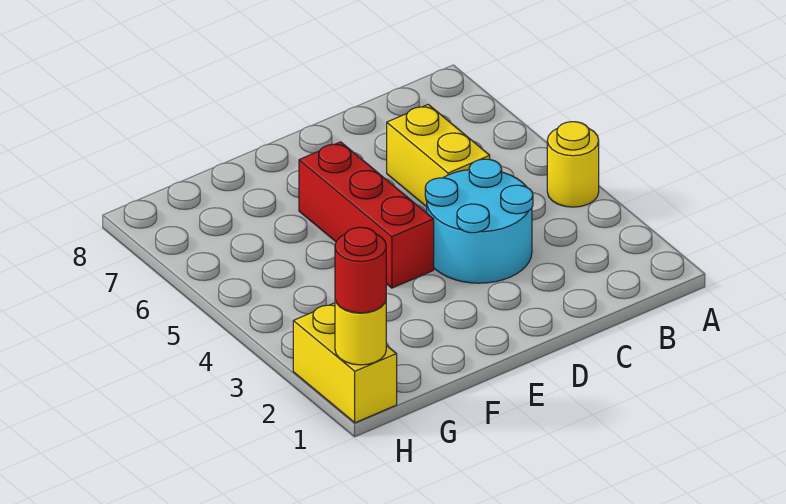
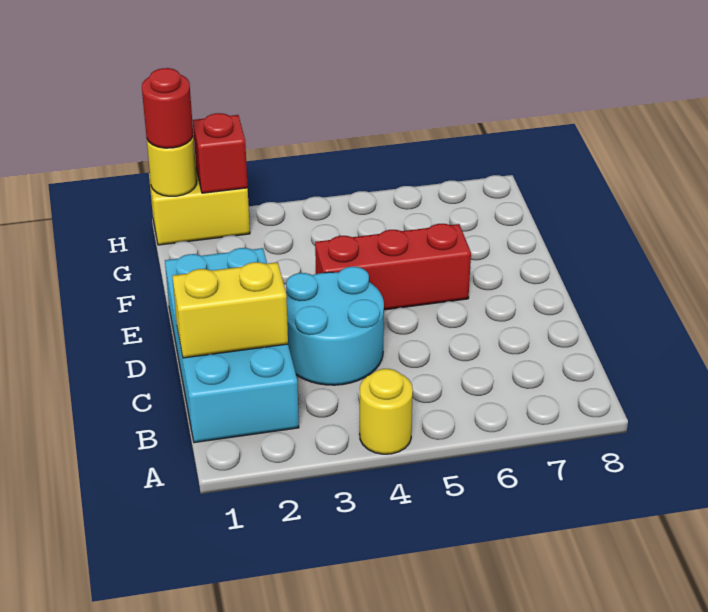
none -> cyan 2x4 brick [165,248,299,443]
yellow 1x2 brick [387,104,490,207] -> yellow 1x2 brick moved to [172,262,288,358]
none -> red 1x1 brick [193,113,248,193]

